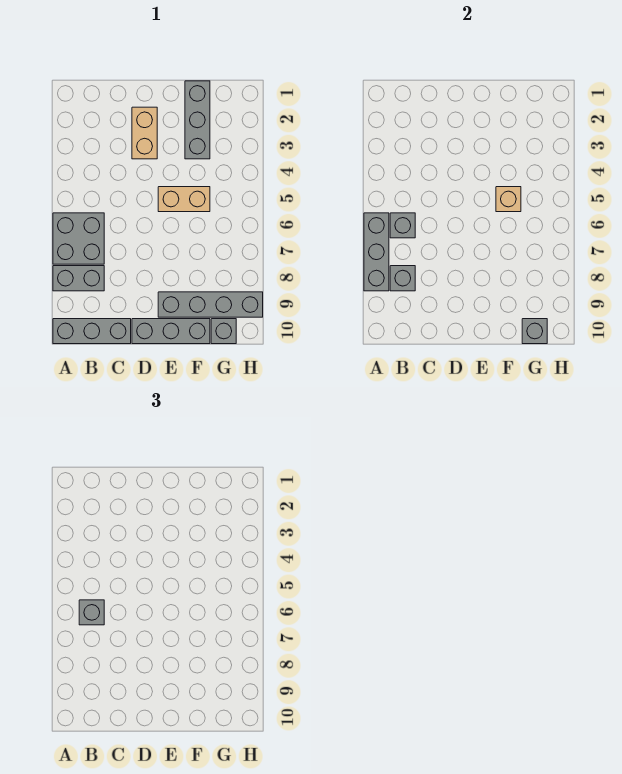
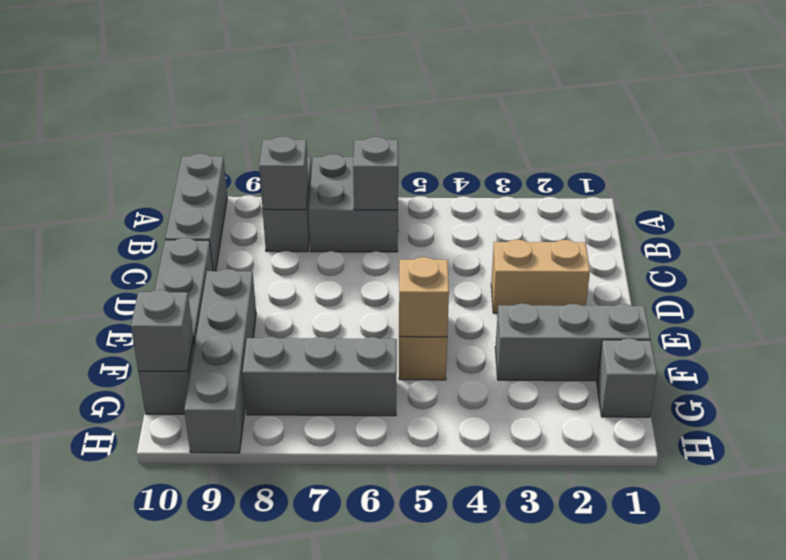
grey 1x3 brick [364,213,389,291] -> grey 1x3 brick moved to [243,337,397,416]
grey 1x1 brick [79,600,104,625] -> grey 1x1 brick moved to [597,339,657,417]

